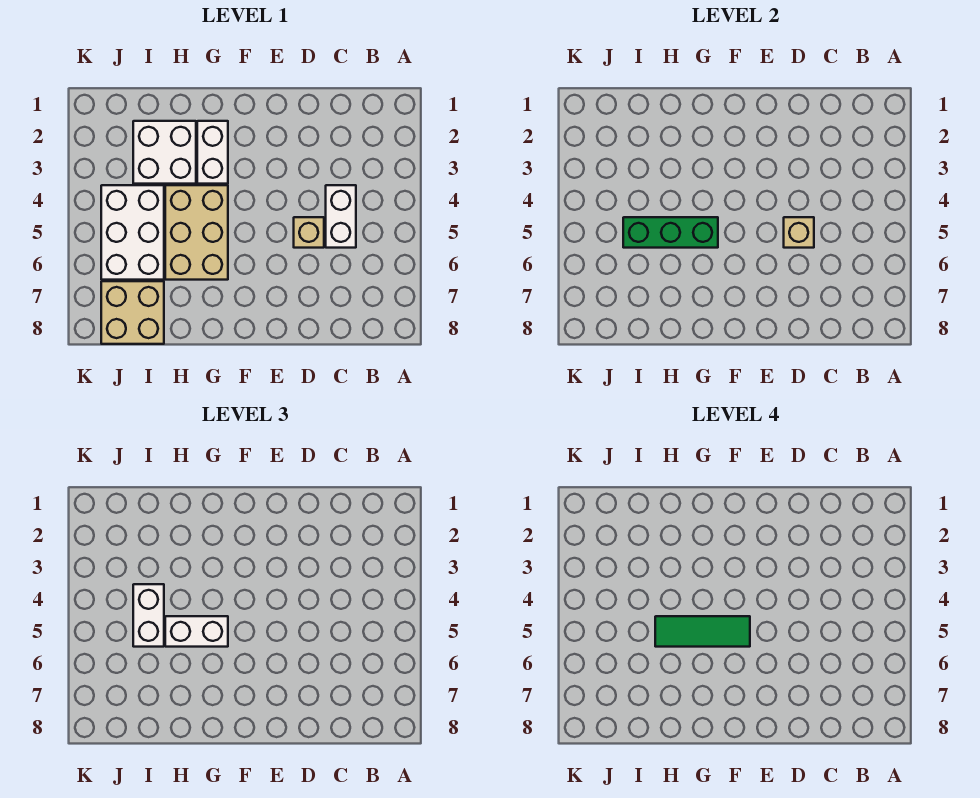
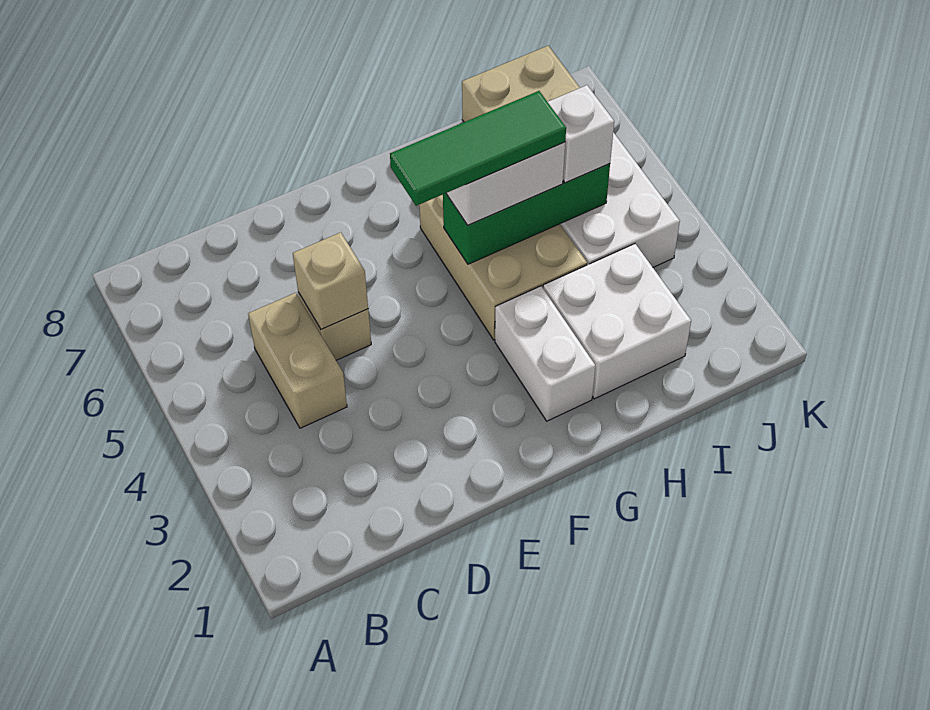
white 1x2 brick [326,185,356,248] -> tan 1x2 brick [248,293,347,428]
white 1x2 brick [133,584,164,647] -> white 1x1 brick [548,85,614,183]

